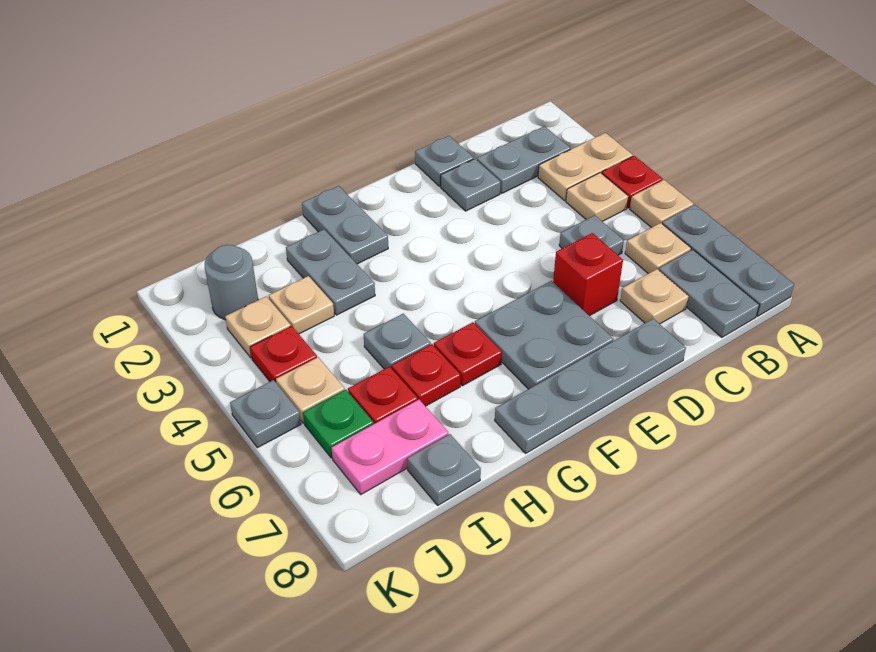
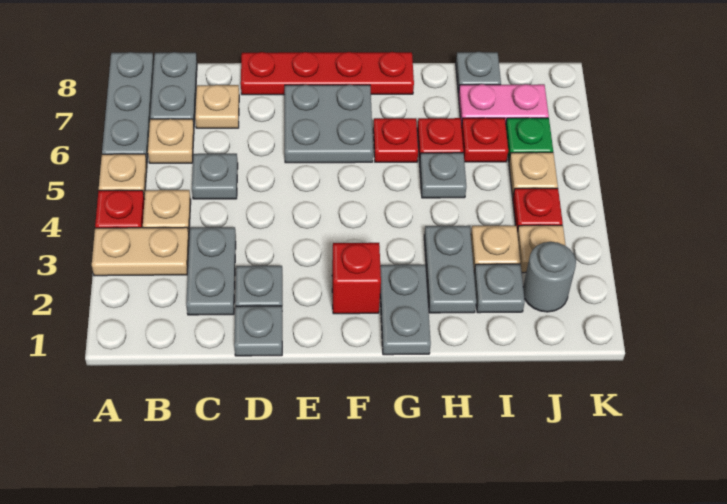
grey 1x2 plate [477,126,570,193] -> grey 1x2 plate turned to [186,227,236,315]
red 1x1 brick [553,233,623,316] -> red 1x1 brick moved to [332,243,381,314]
grey 1x4 plate [495,319,686,453] -> red 1x4 plate [241,52,414,95]
grey 1x1 plate [230,380,301,448] -> grey 1x1 plate moved to [474,264,525,313]

